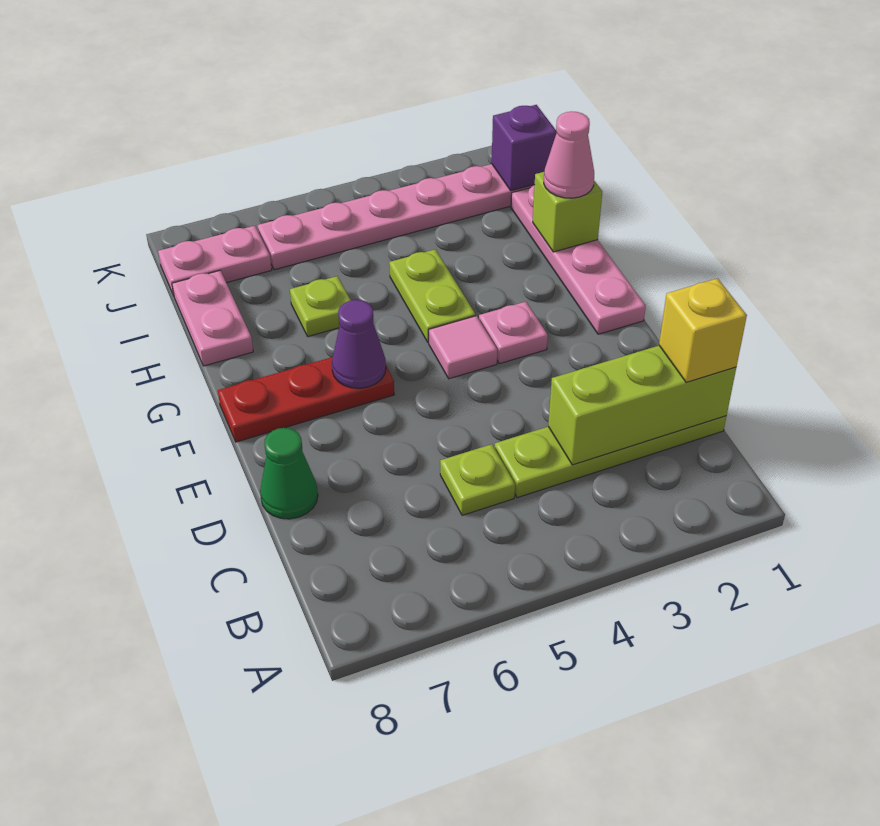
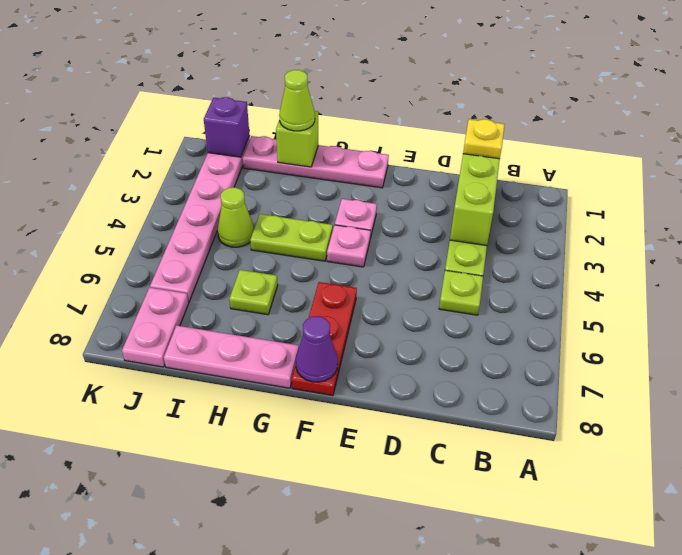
yellow 1x1 brick [659,278,747,382] -> yellow 1x1 plate [463,119,505,159]
green 1x1 cone [260,428,318,519] -> none
pink 1x1 tile [429,316,497,379] -> pink 1x1 plate [327,225,371,267]
purple 1x1 cone [332,300,386,388] -> purple 1x1 cone moved to [296,316,338,382]
pink 1x1 cone [544,111,594,198] -> lime 1x1 cone [279,70,315,131]
pink 1x2 plate [172,271,253,366] -> pink 1x3 plate [164,326,299,388]
none -> lime 1x1 cone [217,187,254,247]

